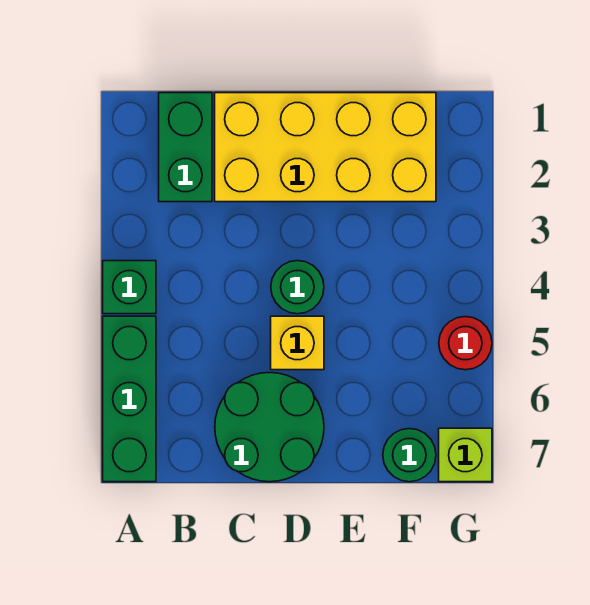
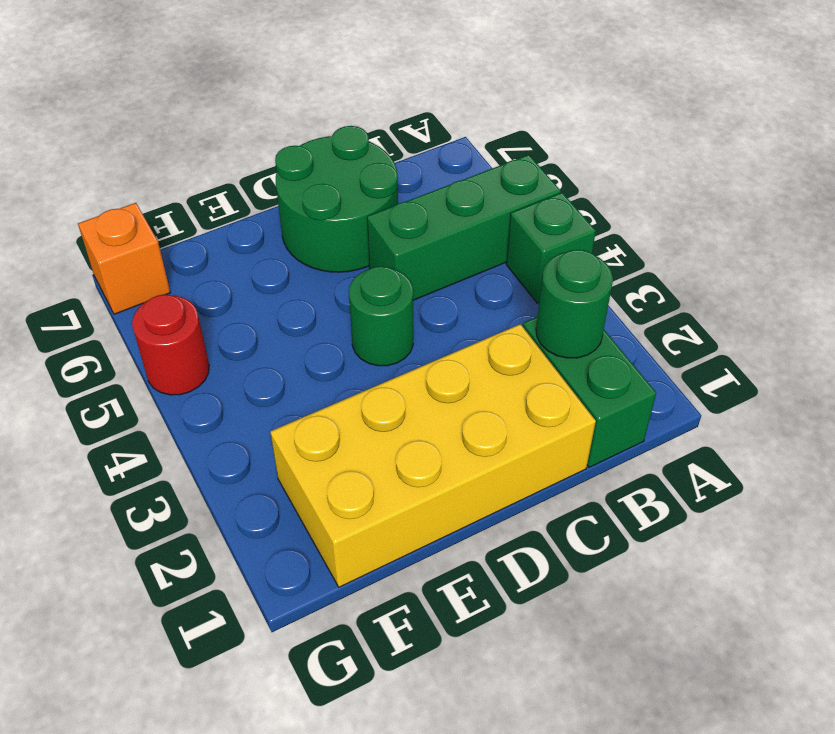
green 1x3 brick [103,316,156,482] -> green 1x3 brick turned to [367,155,561,300]
yellow 1x1 brick [271,316,324,370] -> none
green 1x1 round brick [383,429,436,482] -> green 1x1 round brick moved to [536,250,613,358]
lime 1x1 brick [439,428,492,482] -> orange 1x1 brick [78,203,170,314]

